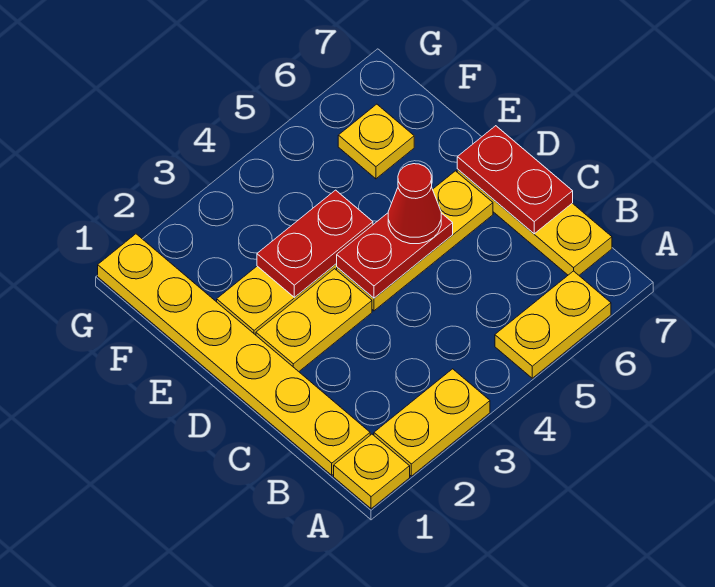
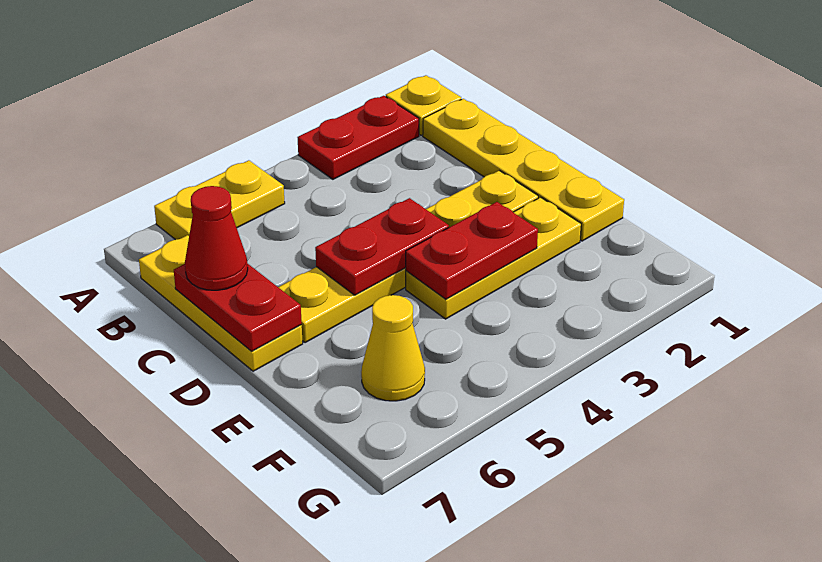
yellow 1x2 plate [374,369,490,476] -> red 1x2 plate [297,96,419,179]
yellow 1x6 plate [98,234,370,475] -> yellow 1x4 plate [423,99,624,241]
red 1x1 cone [388,164,441,244] -> red 1x1 cone moved to [185,186,248,290]
yellow 1x1 plate [338,104,414,179] -> yellow 1x1 cone [361,295,425,401]

